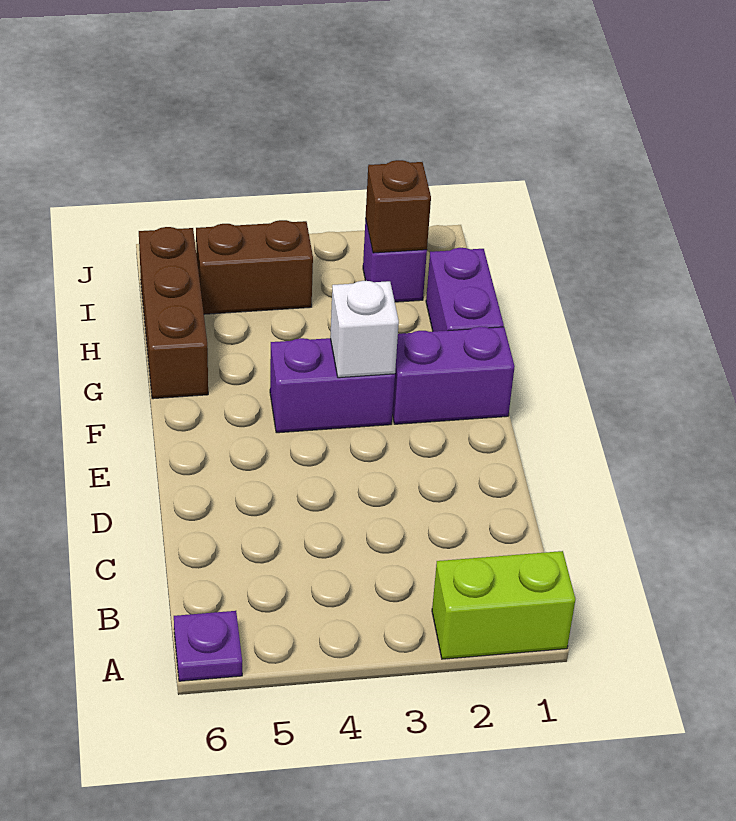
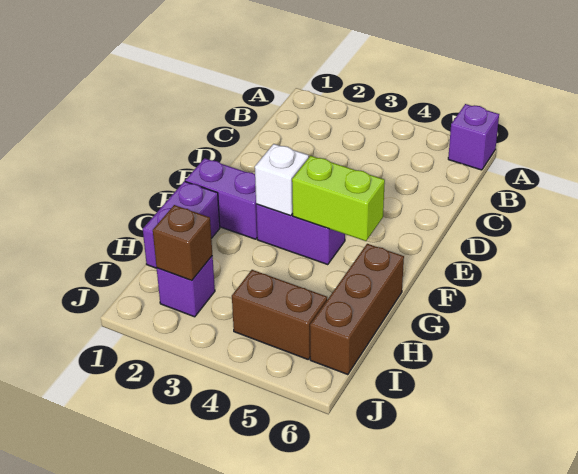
lime 1x2 brick [432,551,575,659] -> lime 1x2 brick moved to [292,156,385,241]
purple 1x1 plate [174,611,242,681] -> purple 1x1 brick [448,104,499,170]

